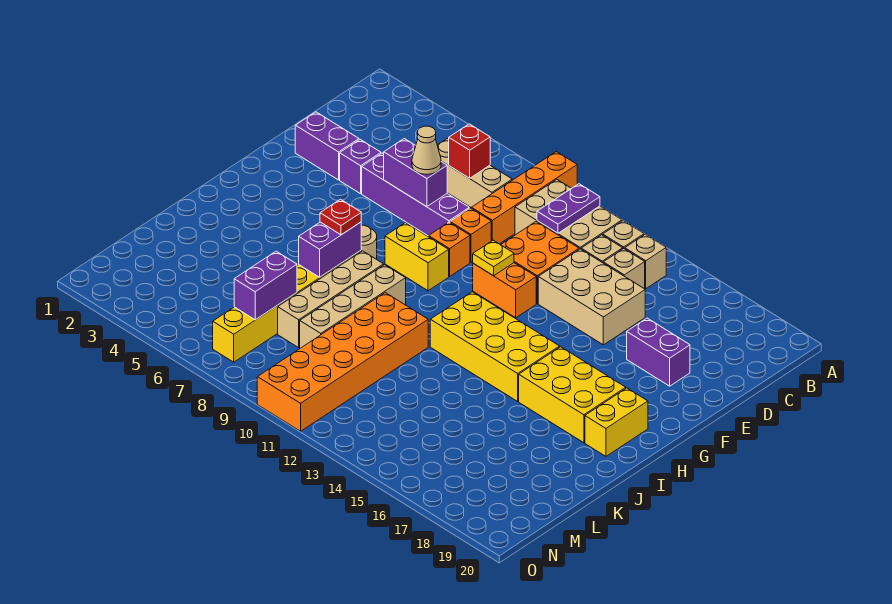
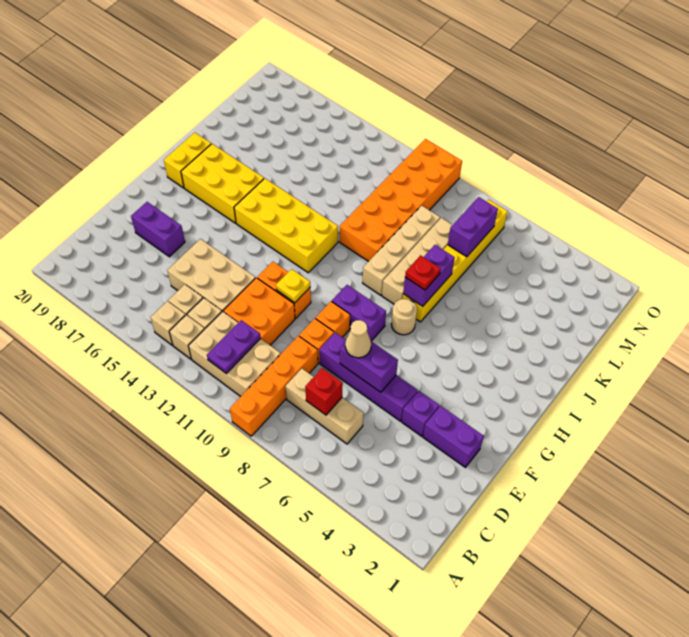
yellow 1x2 brick [385,223,449,291] -> purple 1x2 brick [332,285,386,341]

